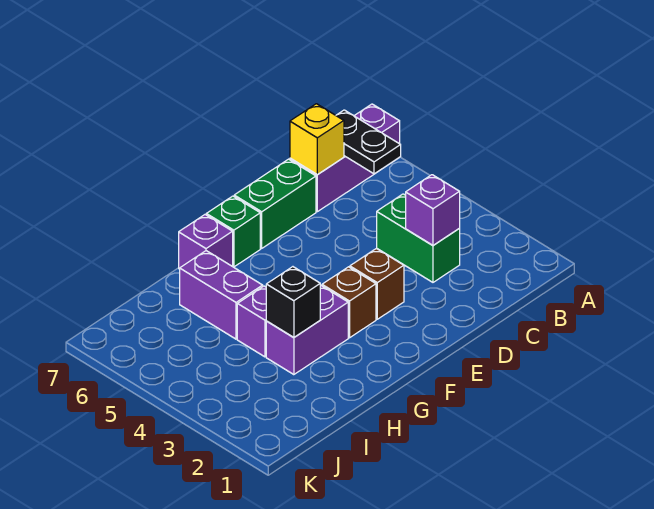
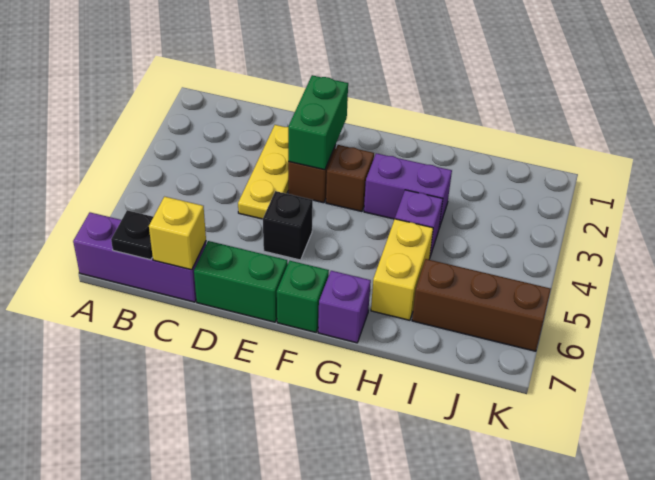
black 1x2 plate [336,110,401,174] -> black 1x1 plate [111,210,153,260]
green 1x2 brick [377,194,460,282] -> green 1x2 brick moved to [288,75,348,170]
purple 1x1 brick [406,175,460,245] -> none
none -> yellow 1x3 plate [238,125,288,219]
black 1x1 brick [266,267,320,338] -> black 1x1 brick moved to [263,191,313,260]
purple 1x2 brick [180,251,263,339] -> yellow 1x2 brick [371,219,433,320]
none -> brown 1x3 brick [412,259,551,351]

